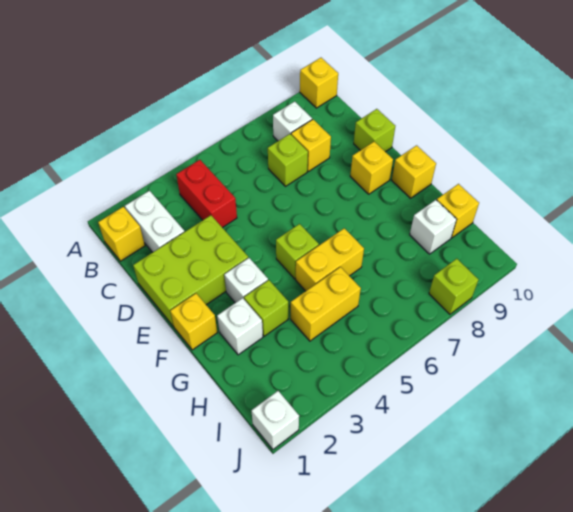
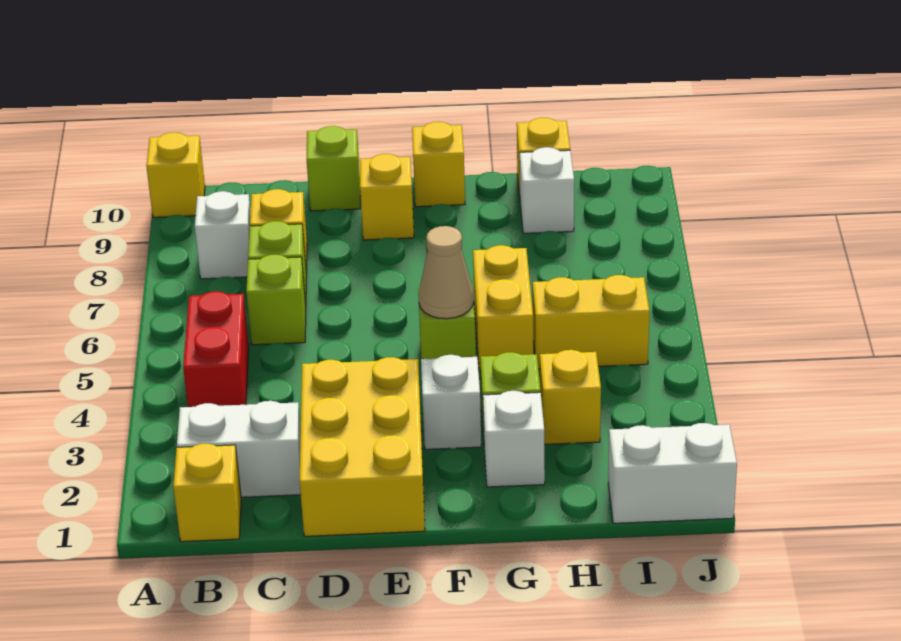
red 1x2 brick [176,160,237,228] -> red 1x2 brick turned to [183,291,249,407]
lime 2x3 brick [133,215,248,327] -> yellow 2x3 brick [300,357,425,536]
yellow 1x1 brick [170,293,217,350] -> yellow 1x1 brick moved to [540,350,601,444]
none -> tan 1x1 cone [418,226,474,319]
yellow 1x2 brick [291,267,361,341] -> yellow 1x2 brick turned to [533,275,650,369]
white 1x1 brick [252,391,299,449] -> white 1x2 brick [608,423,737,523]
lime 1x1 brick [429,259,479,314] -> lime 1x1 brick moved to [246,255,306,345]

